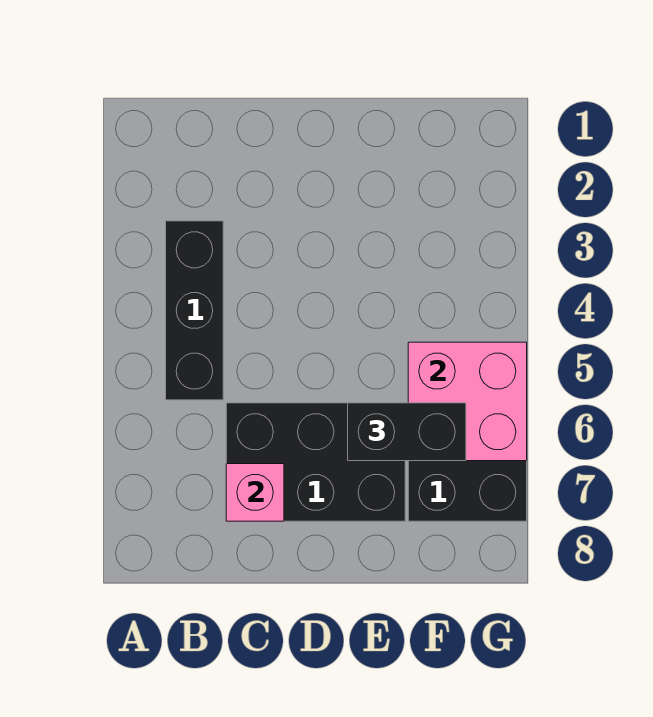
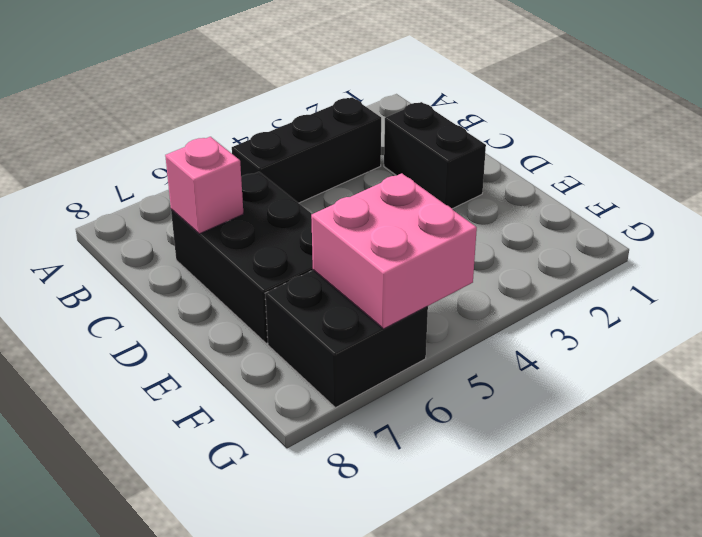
black 1x2 brick [348,403,466,461] -> black 1x2 brick moved to [384,102,486,209]

